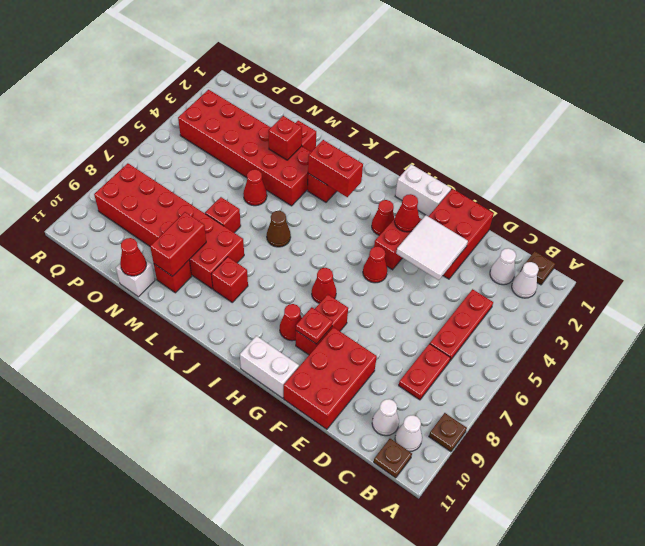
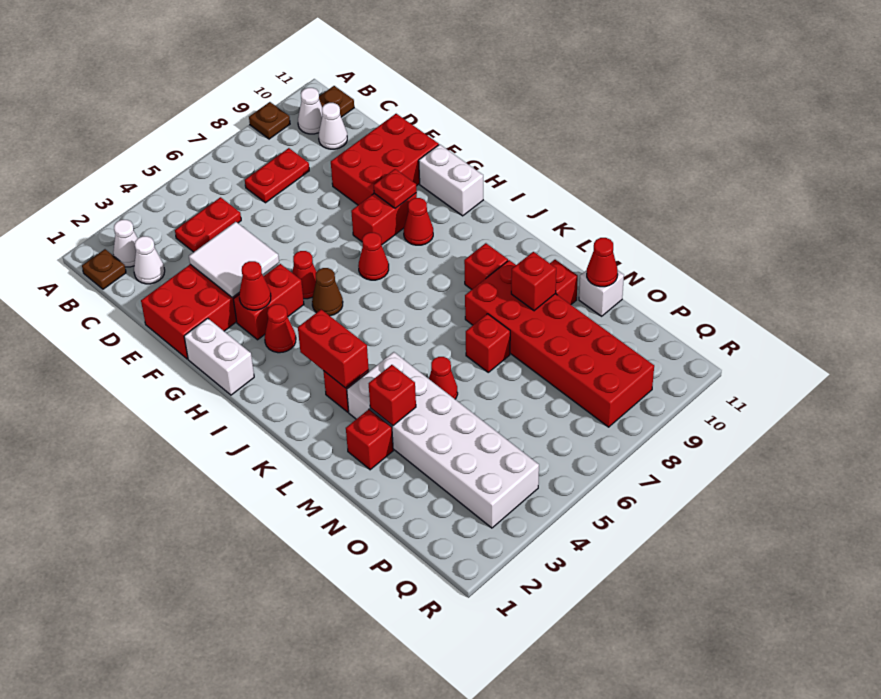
red 1x3 plate [430,289,493,361] -> red 1x2 plate [175,197,241,252]
brown 1x1 cone [267,211,291,247] -> brown 1x1 cone moved to [312,268,343,316]
red 2x6 brick [178,90,311,206] -> white 2x6 brick [347,352,539,528]
red 1x2 brick [150,212,206,276] -> red 1x1 brick [511,252,556,311]

